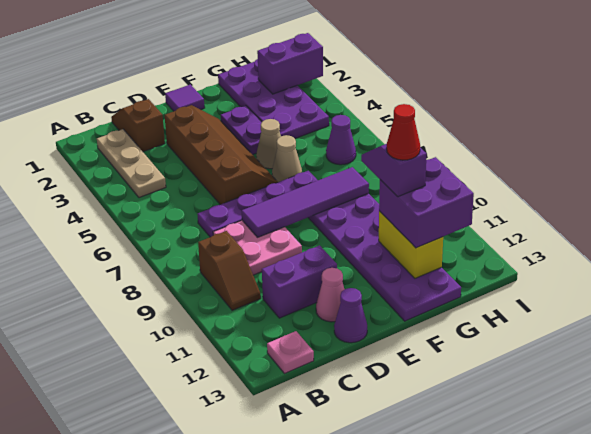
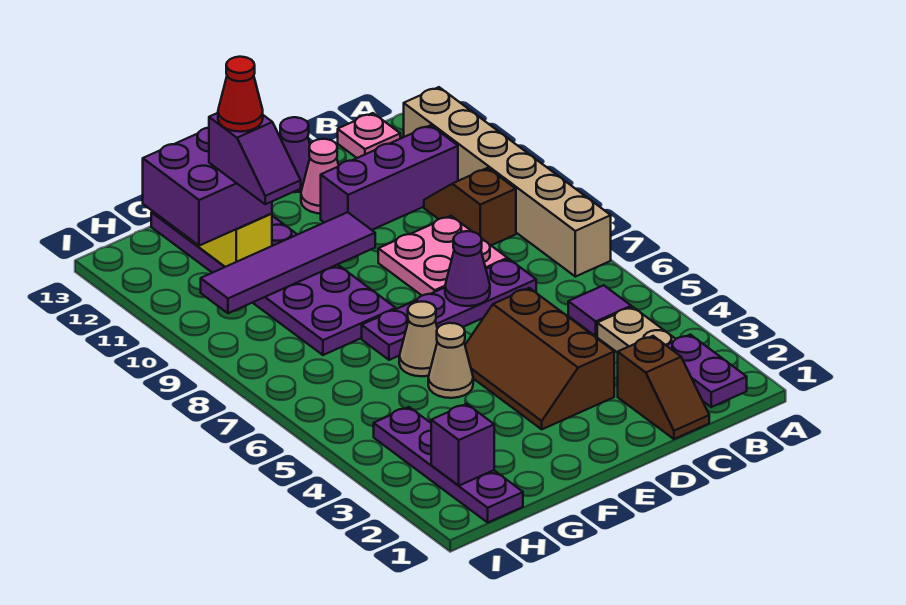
none -> tan 1x6 brick [403,87,611,277]
purple 1x2 brick [262,245,337,318] -> purple 1x3 brick [321,125,458,230]
brown 2x4 slope [165,105,278,205] -> brown 2x3 slope [465,288,614,429]
purple 1x4 tile [242,167,369,237] -> purple 1x4 tile moved to [201,212,375,313]
purple 1x1 tile [165,84,205,111] -> purple 1x1 tile moved to [568,285,631,336]
purple 1x2 plate [221,106,262,155] -> purple 1x2 plate moved to [666,335,747,407]
purple 2x4 plate [218,59,329,139] -> purple 1x4 plate [374,407,523,522]
purple 1x2 brick [257,33,323,94] -> purple 1x1 brick [431,404,494,486]
purple 1x1 cone [326,115,356,165] -> purple 1x1 cone moved to [445,231,490,306]

